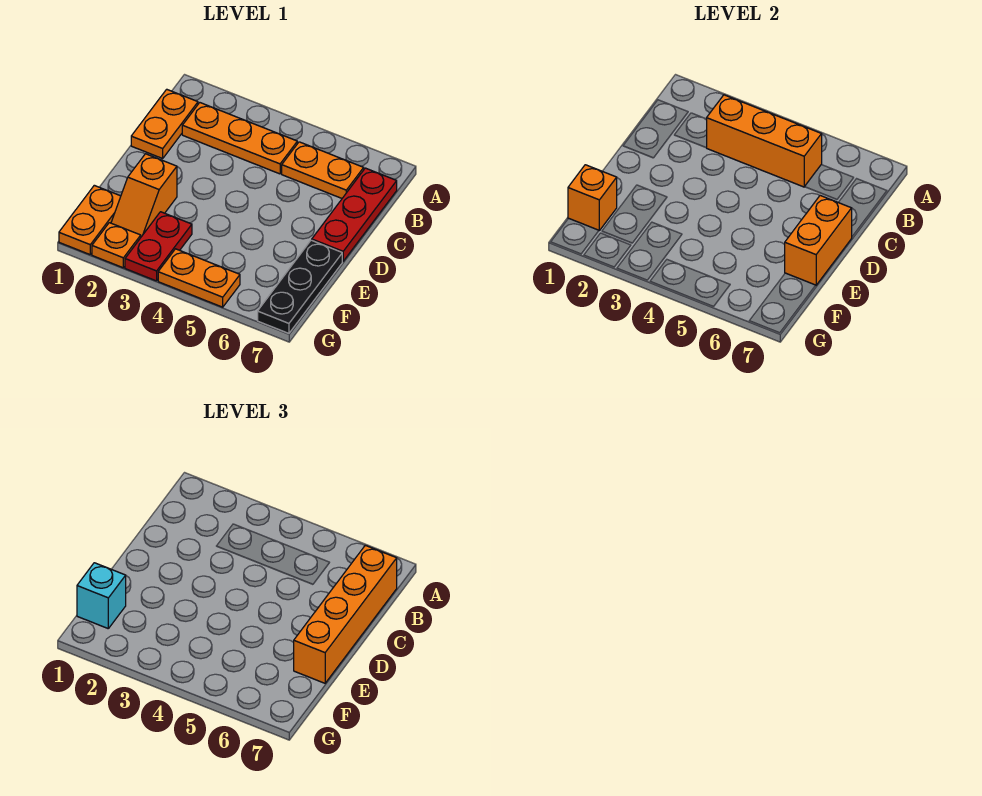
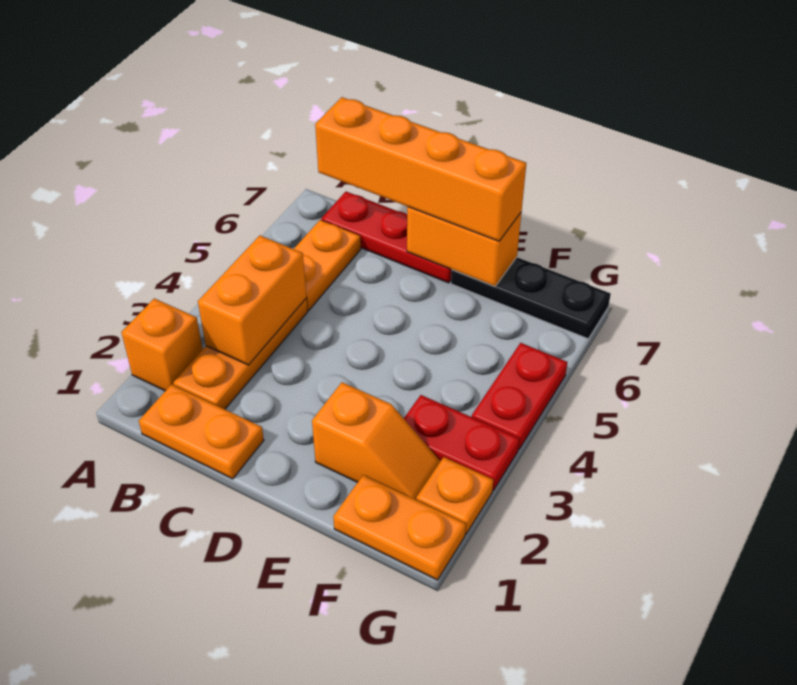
orange 1x3 brick [707,95,822,187] -> orange 1x2 brick [198,236,306,365]
orange 1x1 brick [568,165,617,230] -> orange 1x1 brick moved to [121,299,203,391]
cyan 1x1 brick [77,563,126,628] -> none
orange 1x2 plate [158,249,240,307] -> red 1x2 plate [472,343,567,449]

